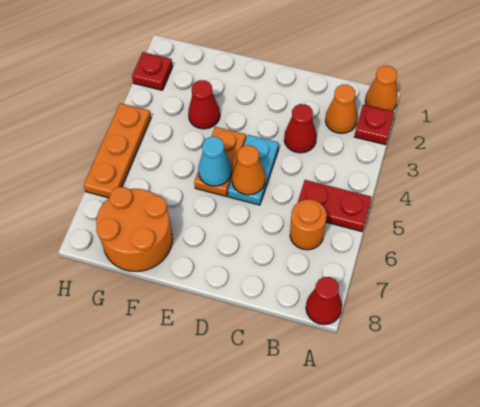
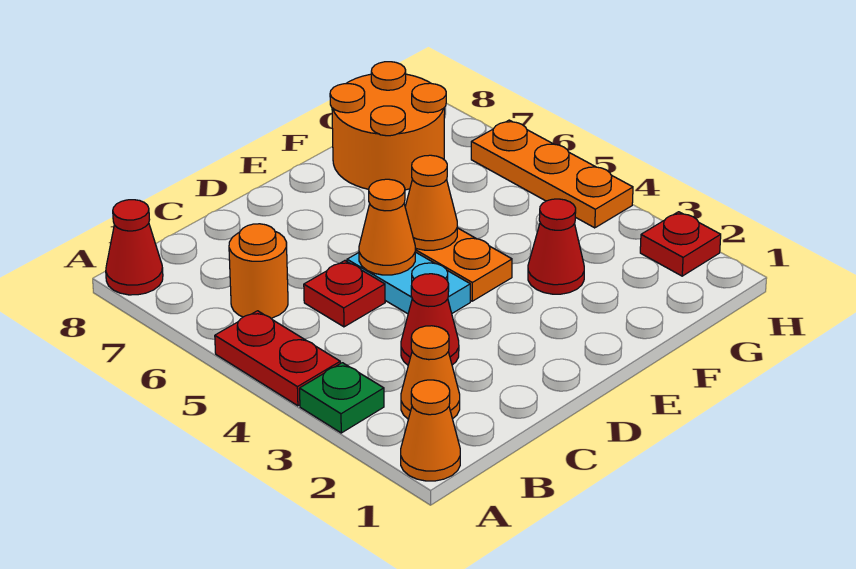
red 1x1 plate [354,104,394,145] -> red 1x1 plate moved to [304,261,385,327]
none -> green 1x1 plate [300,363,384,433]
red 1x2 plate [298,180,371,232] -> red 1x2 plate turned to [215,311,340,406]
cyan 1x1 cone [198,137,232,186] -> orange 1x1 cone [405,155,457,250]

